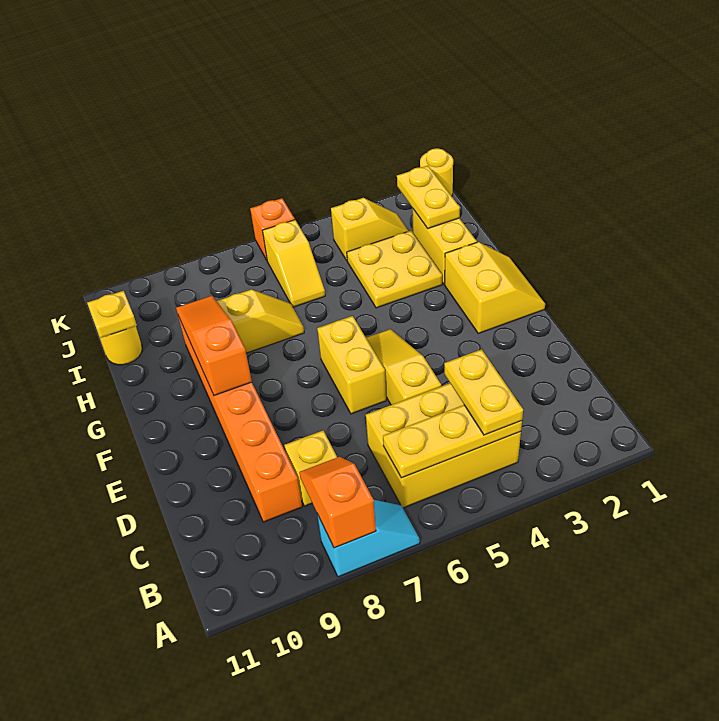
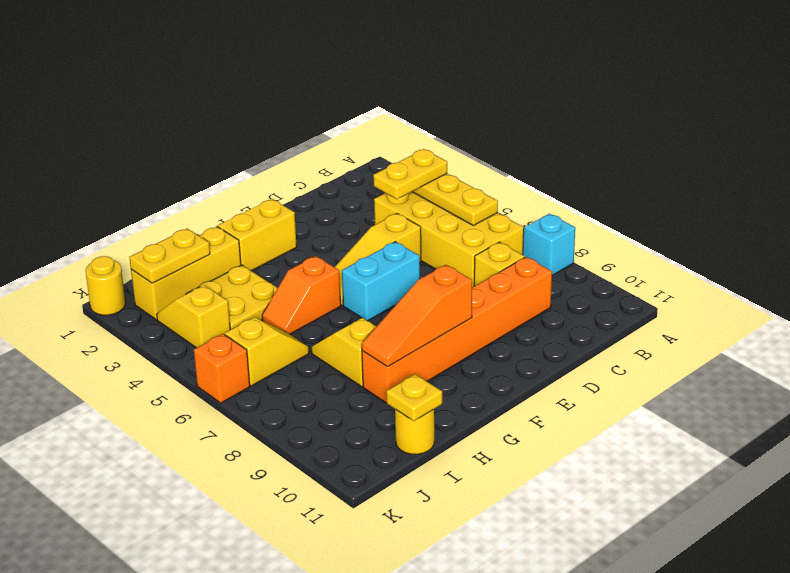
orange 1x2 slope [299,457,376,548] -> orange 1x2 slope moved to [262,256,341,334]
yellow 2x3 brick [366,383,521,508] -> yellow 2x4 brick [374,192,524,287]
yellow 1x2 brick [317,316,386,414] -> cyan 1x2 brick [342,242,420,321]
yellow 1x2 brick [412,208,477,284] -> yellow 1x3 brick [131,227,241,320]

